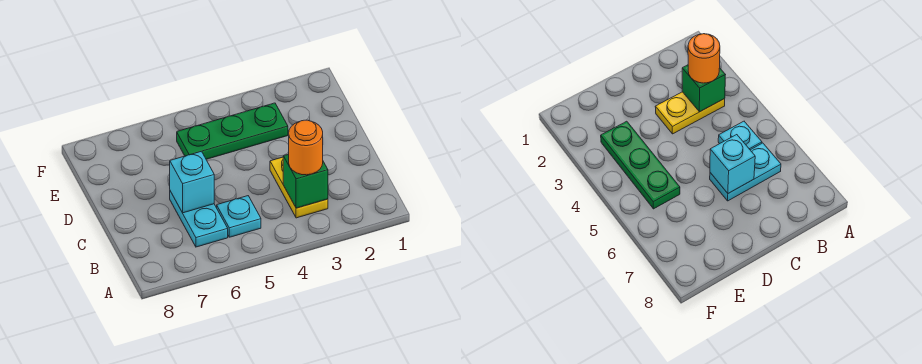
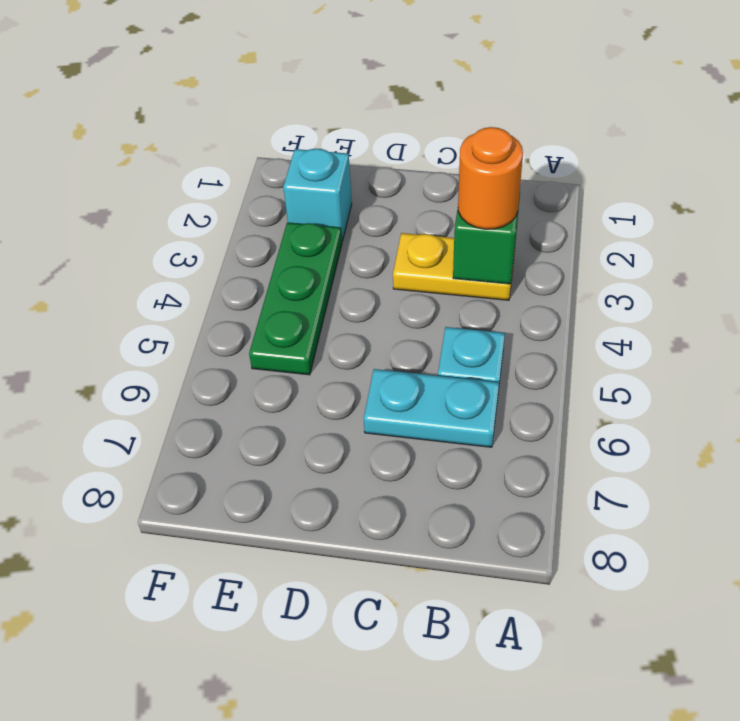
cyan 1x1 brick [170,151,214,213] -> cyan 1x1 brick moved to [283,149,352,241]

